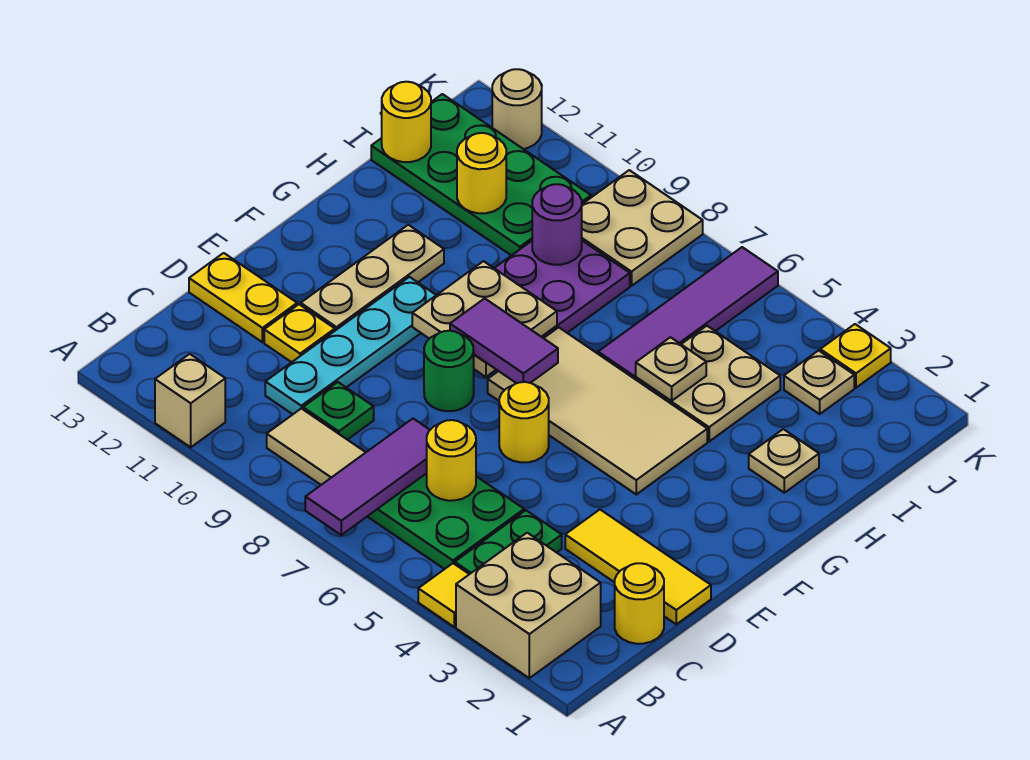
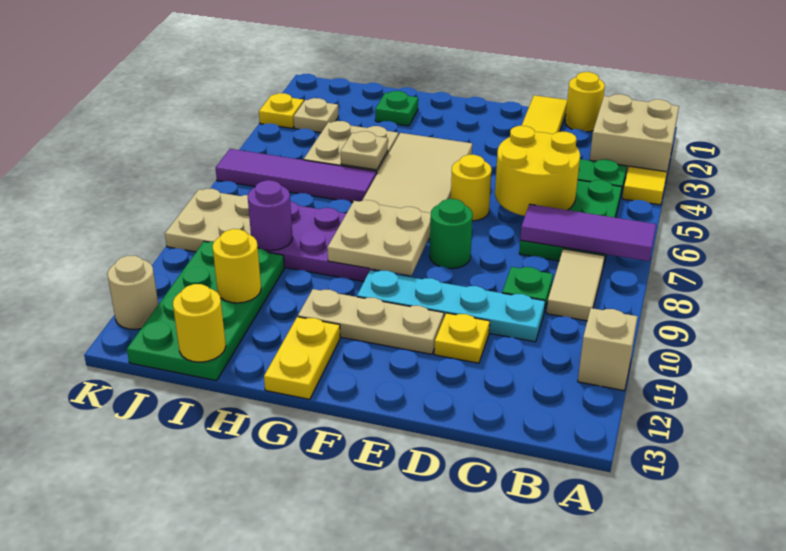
yellow 1x1 round brick [427,420,476,501] -> yellow 2x2 round brick [495,126,580,216]
yellow 1x2 plate [189,253,297,342] -> yellow 1x2 plate moved to [264,317,340,399]
purple 1x2 tile [450,298,558,383] -> none
tan 1x1 plate [749,429,819,493] -> green 1x1 plate [375,91,418,126]

